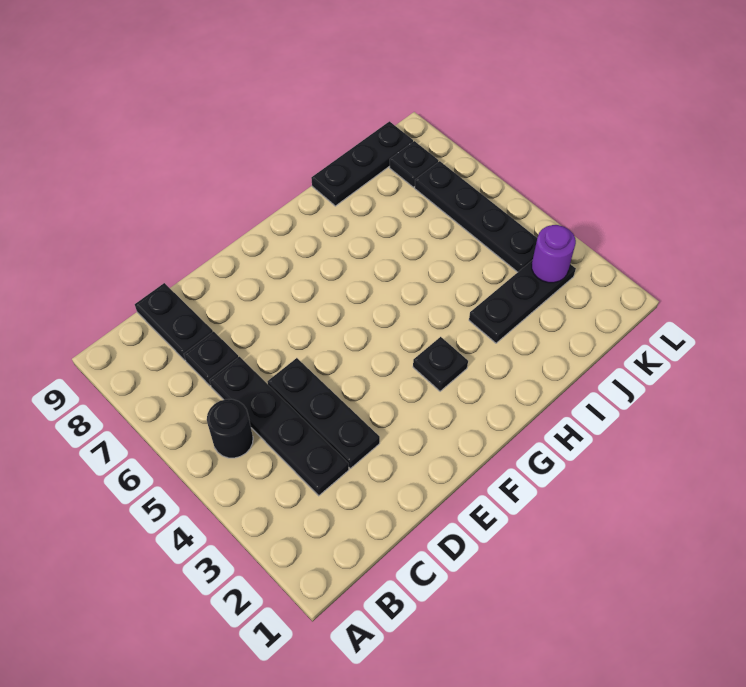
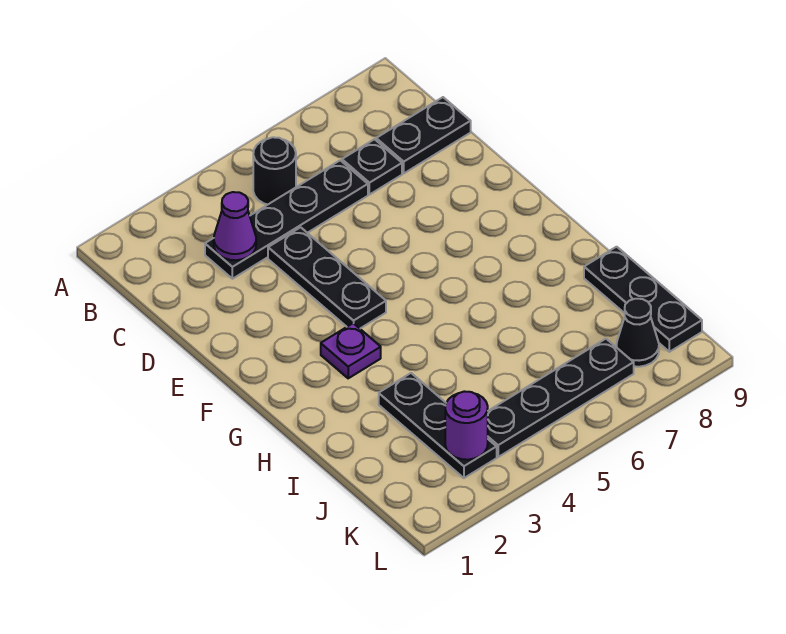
none -> purple 1x1 cone [214,192,256,260]
black 1x3 plate [268,358,380,468] -> black 1x3 plate turned to [268,227,386,328]
black 1x1 plate [413,337,468,391] -> purple 1x1 plate [321,323,381,378]
black 1x1 plate [390,141,439,187] -> black 1x1 cone [616,299,659,367]

